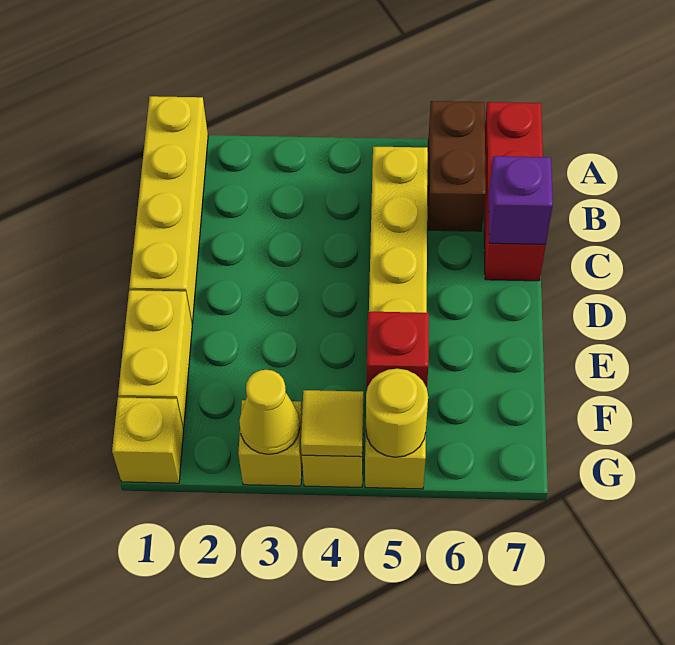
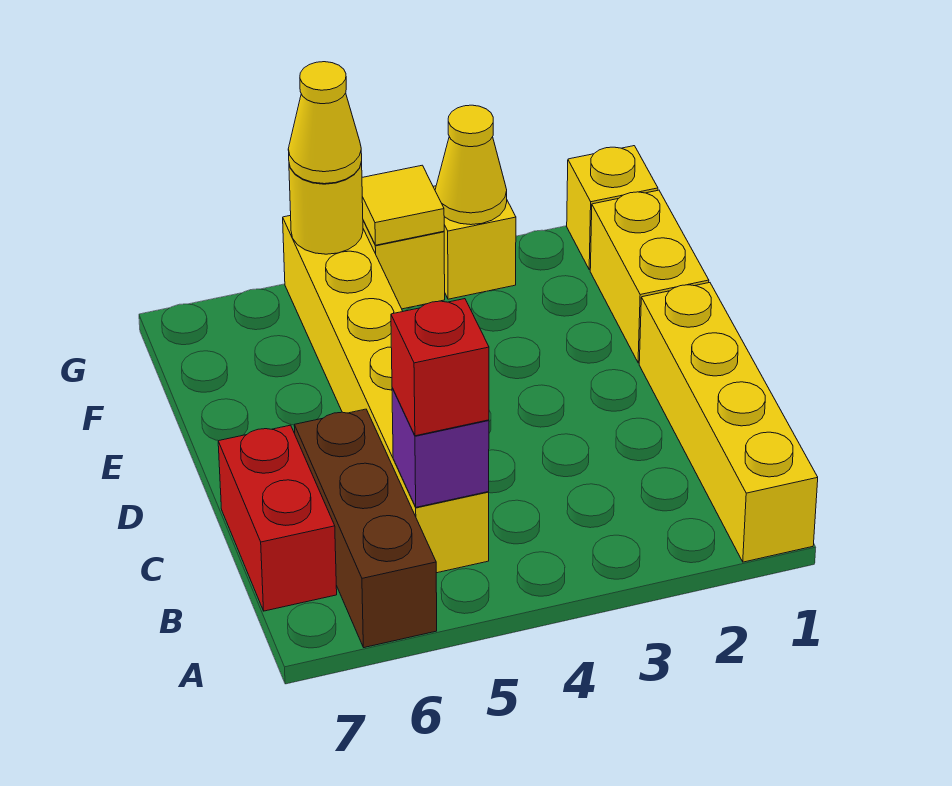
brown 1x2 brick [428,101,486,231] -> brown 1x3 brick [294,409,437,648]
red 1x3 brick [484,102,546,281] -> red 1x2 brick [218,425,337,611]
purple 1x1 brick [489,156,553,244] -> purple 1x1 brick moved to [392,388,489,507]
red 1x1 brick [367,312,429,388] -> red 1x1 brick moved to [391,299,489,436]
none -> yellow 1x1 cone [288,62,362,184]

